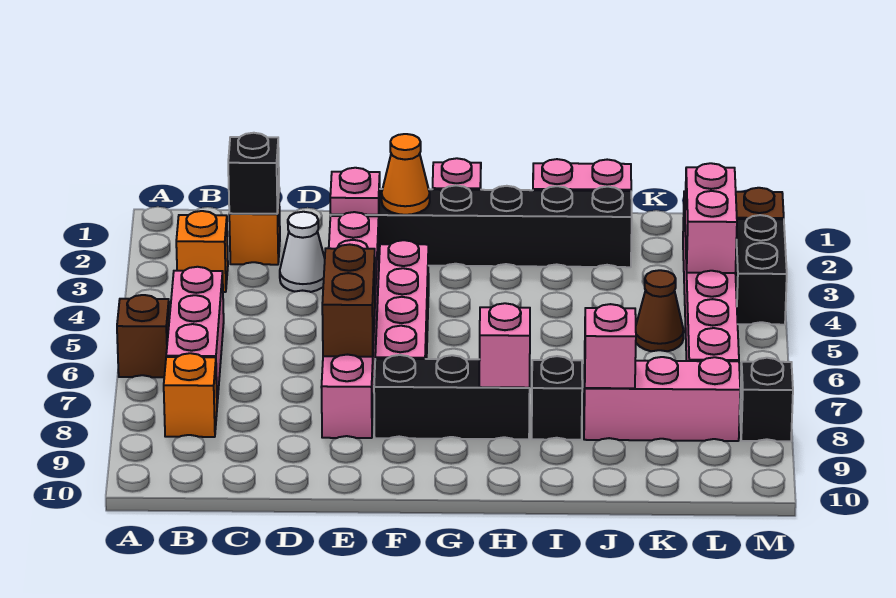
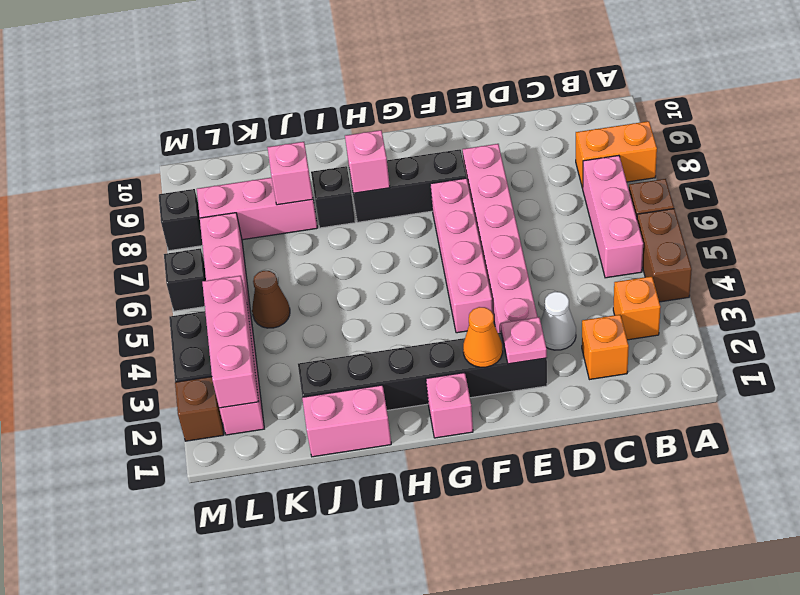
orange 1x1 brick [164,353,217,437] -> orange 1x2 brick [576,121,657,188]
black 1x1 brick [228,133,279,214] -> black 1x1 brick moved to [164,248,206,311]
brown 1x2 brick [322,244,375,357] -> brown 1x2 brick moved to [637,209,692,302]
pink 1x2 brick [685,163,737,273] -> pink 1x3 brick [202,276,259,408]

